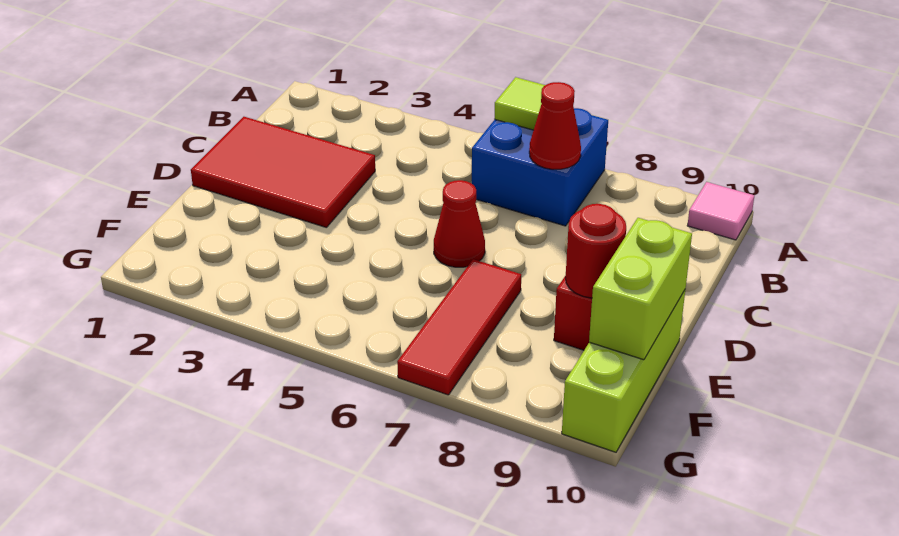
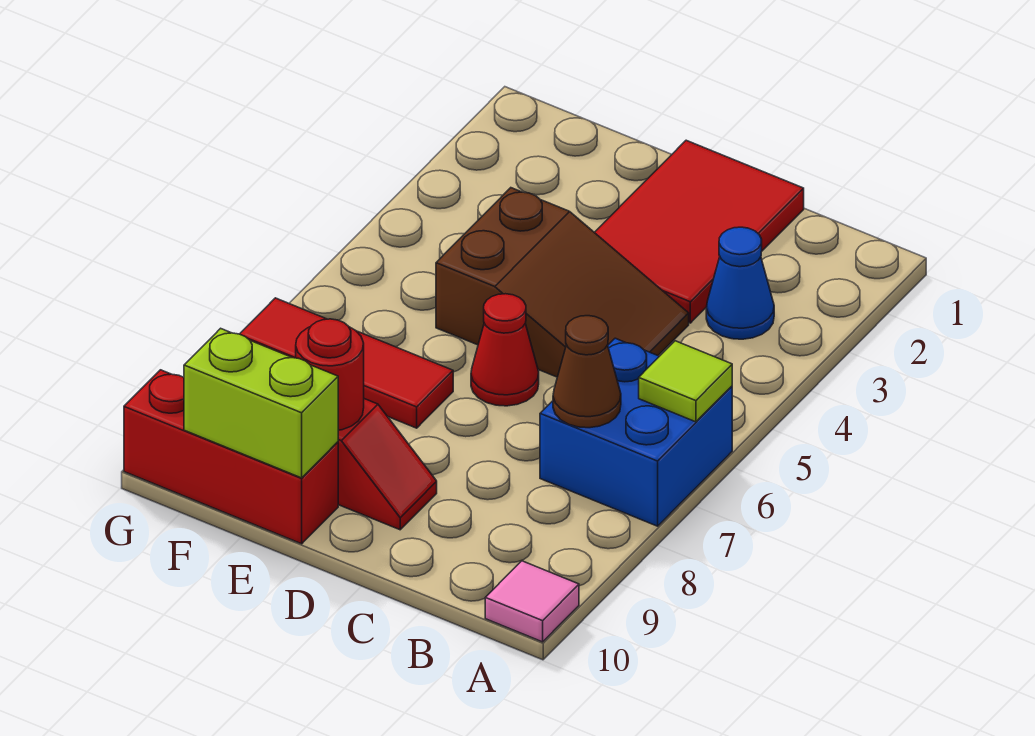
none -> blue 1x1 cone [706,227,774,339]
red 1x1 cone [529,82,581,169] -> brown 1x1 cone [553,316,621,428]
none -> brown 2x3 slope [436,188,689,377]
lime 1x3 brick [562,290,685,452] -> red 1x3 brick [124,370,338,544]

